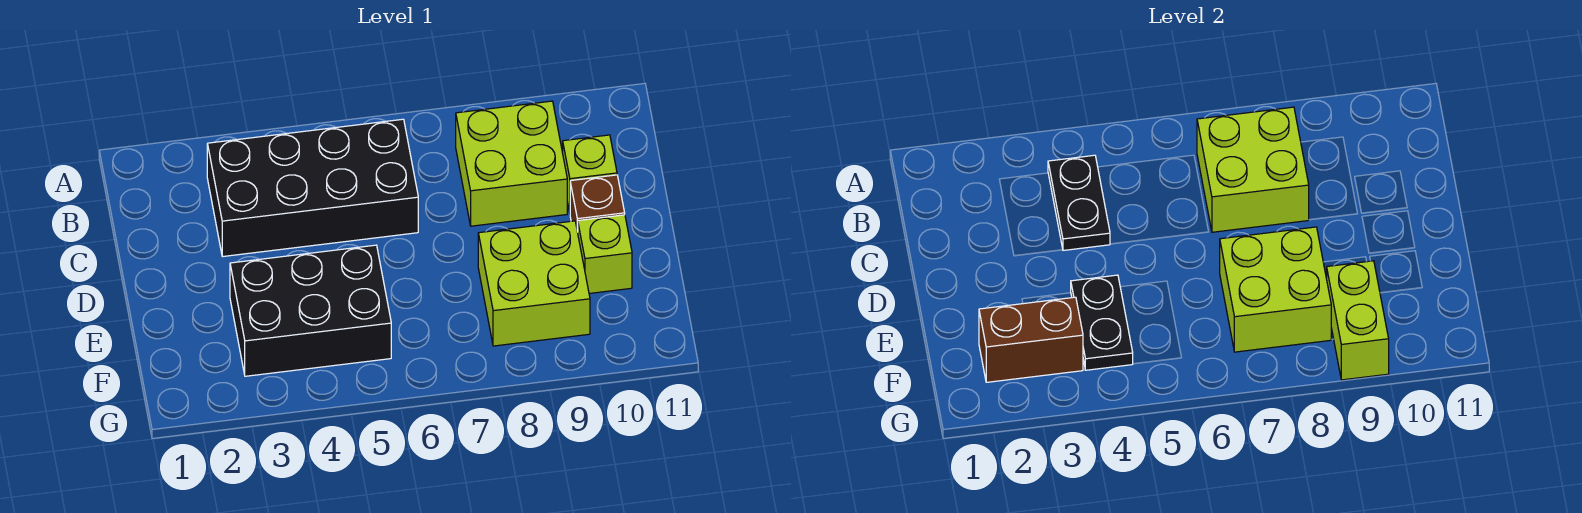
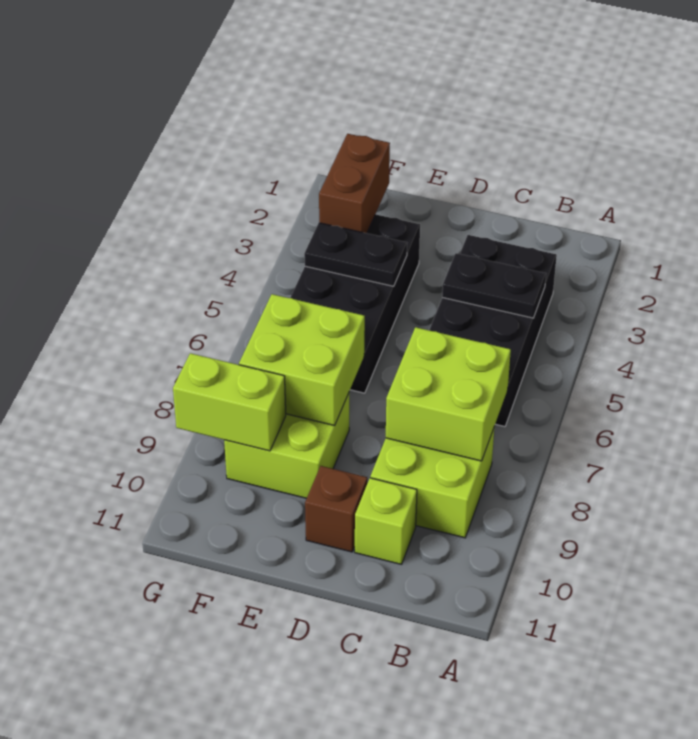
black 2x3 brick [230,245,391,376] -> black 2x4 brick [290,214,420,393]
lime 1x1 brick [578,215,632,293] -> none

